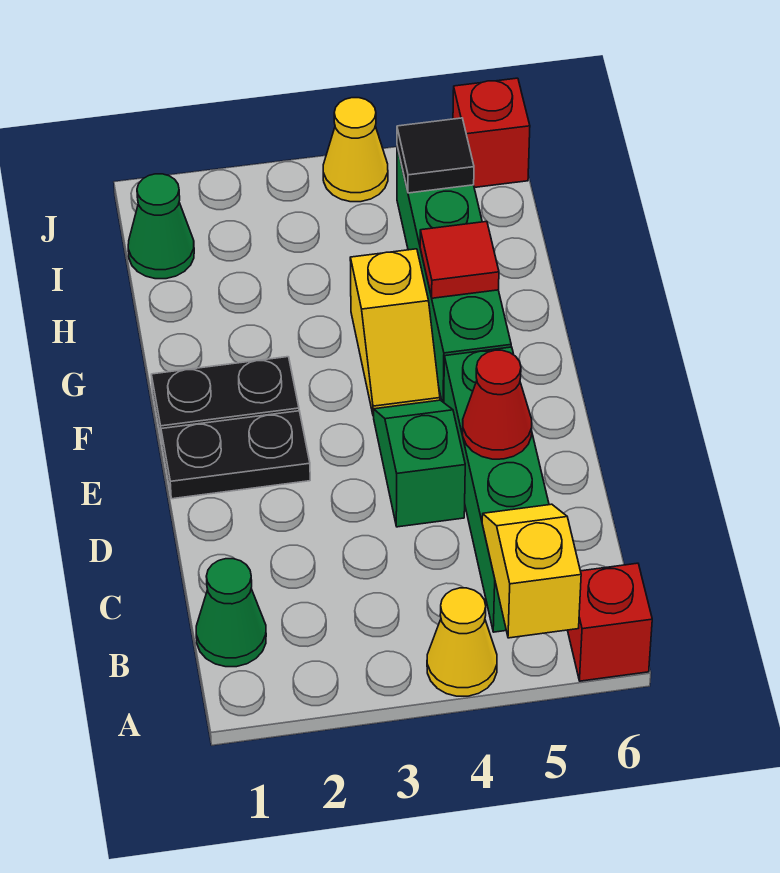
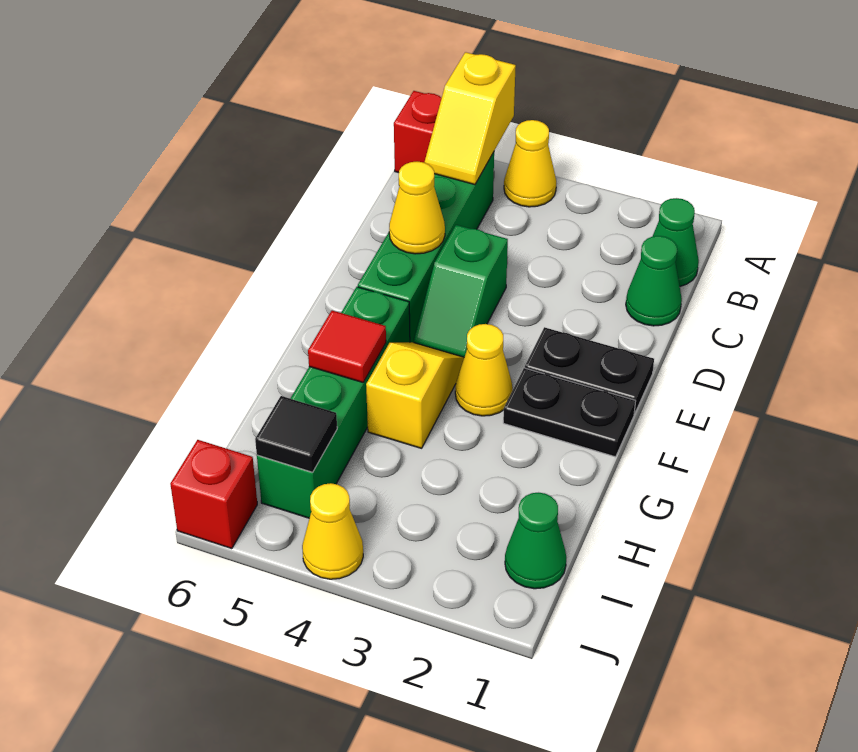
none -> green 1x1 cone [626,236,682,326]
red 1x1 cone [463,350,532,459] -> yellow 1x1 cone [389,162,445,254]
none -> yellow 1x1 cone [455,324,513,416]

